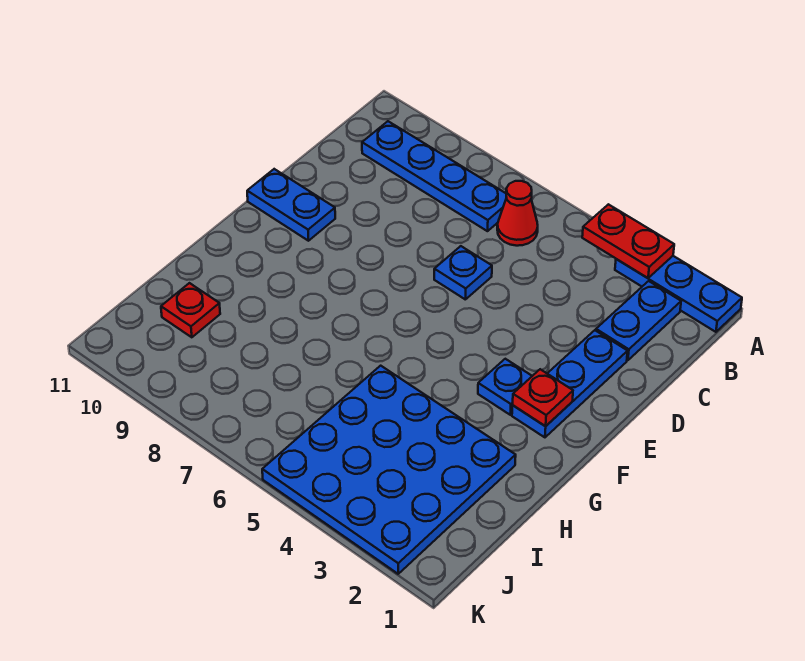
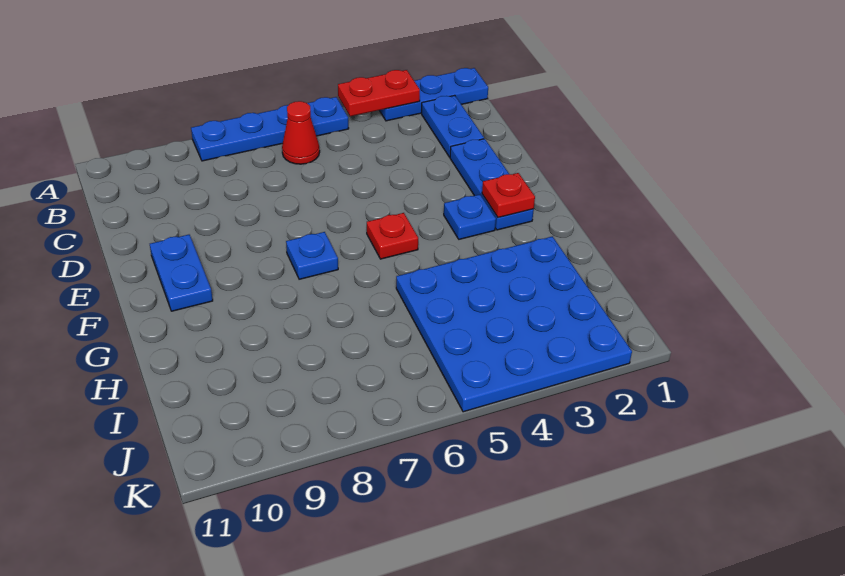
blue 1x4 plate [362,121,507,231] -> blue 1x4 plate moved to [191,97,349,161]
blue 1x1 plate [434,246,492,300] -> blue 1x1 plate moved to [286,232,338,279]
blue 1x2 plate [247,169,335,241] -> blue 1x2 plate turned to [150,235,213,311]
red 1x1 plate [161,283,220,337] -> red 1x1 plate moved to [367,213,418,259]

